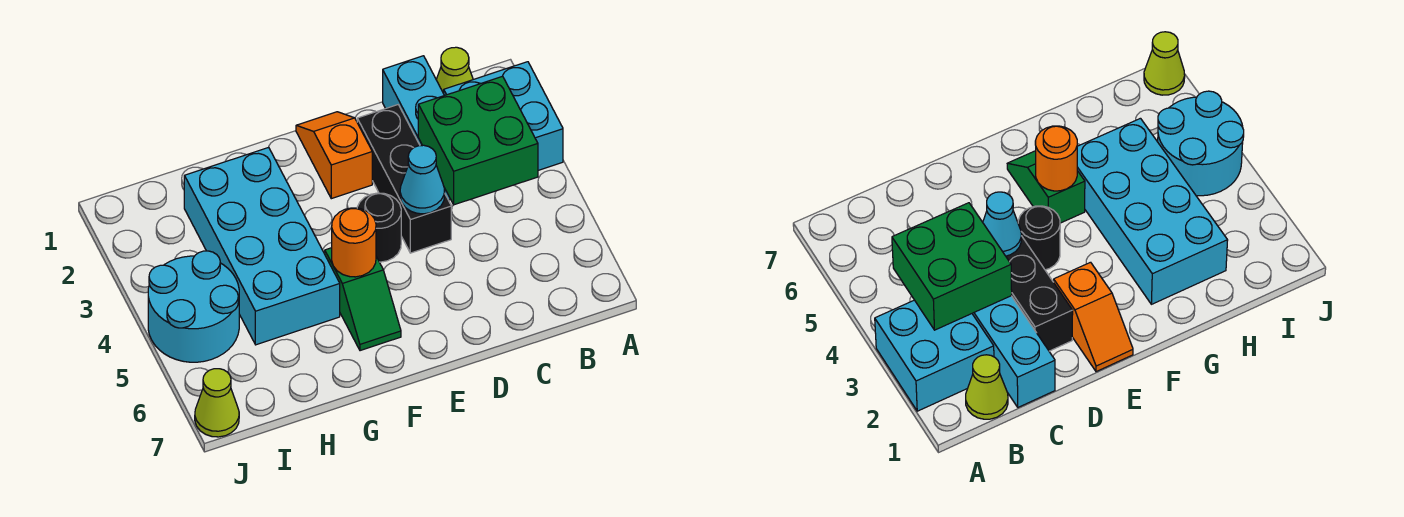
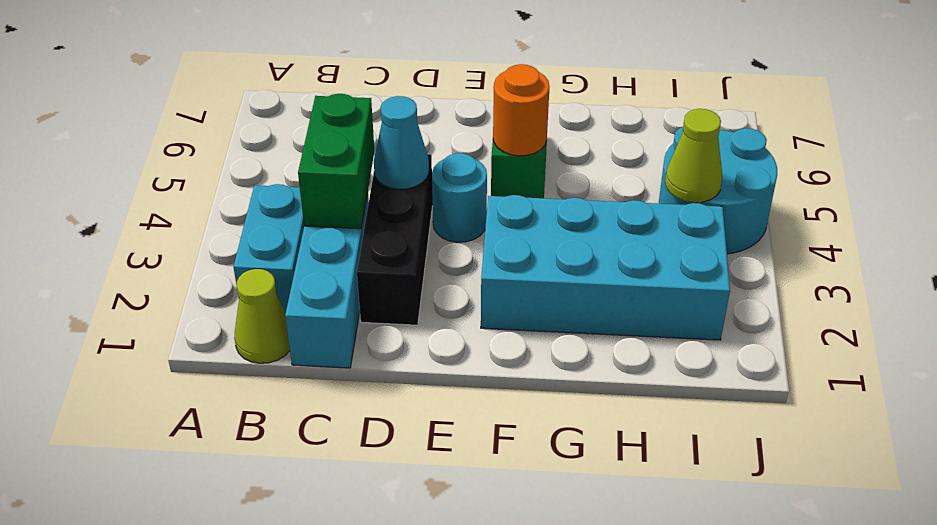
cyan 2x2 brick [444,62,563,170] -> cyan 1x2 brick [234,184,304,313]
green 2x2 brick [418,76,538,205] -> green 1x2 brick [298,94,375,229]
orange 1x2 slope [296,112,372,199] -> none
black 1x1 round brick [357,193,401,262] -> cyan 1x1 round brick [432,153,487,242]
cyan 2x4 brick [184,147,340,345] -> cyan 2x4 brick turned to [481,195,730,340]
lime 1x1 cone [195,369,239,437] -> lime 1x1 cone moved to [665,109,722,203]

